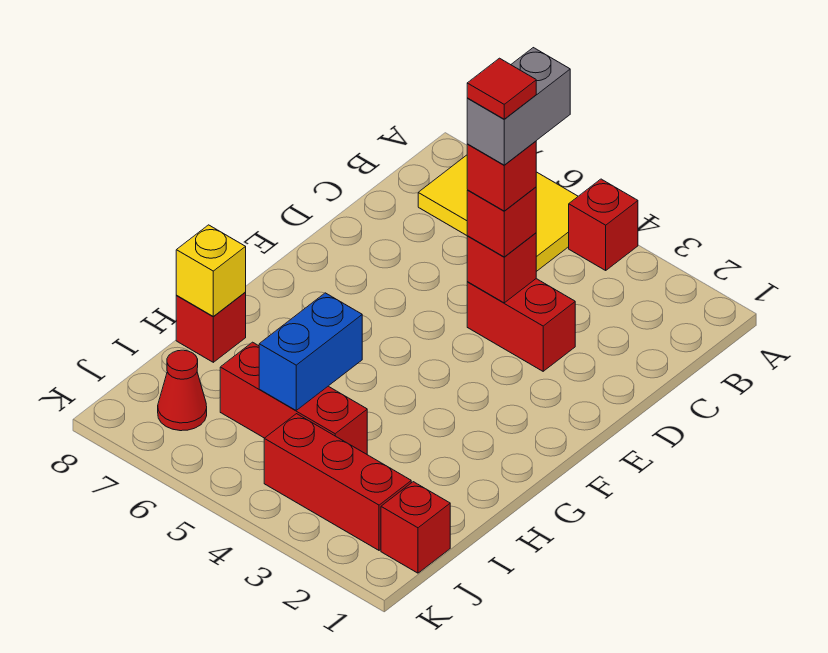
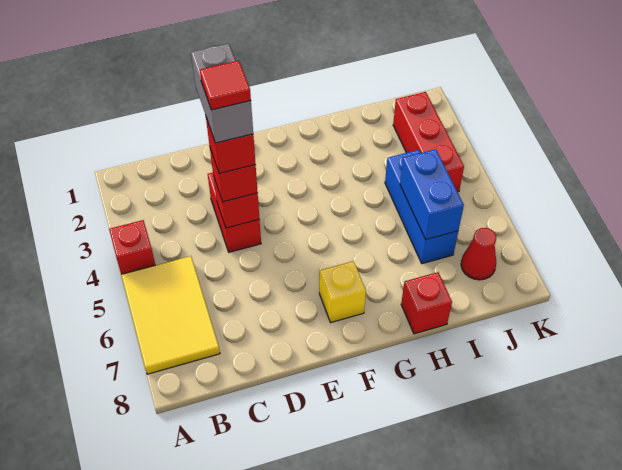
grey 1x2 brick [467,48,570,165] -> grey 1x2 brick turned to [191,43,253,143]
blue 1x2 brick [259,293,362,410] -> blue 1x2 brick turned to [400,149,464,239]
yellow 1x1 brick [176,225,246,317] -> yellow 1x1 brick moved to [319,261,366,323]
red 1x3 brick [220,342,367,454] -> blue 1x3 brick [385,150,458,264]
red 1x1 brick [381,482,450,573] -> none

